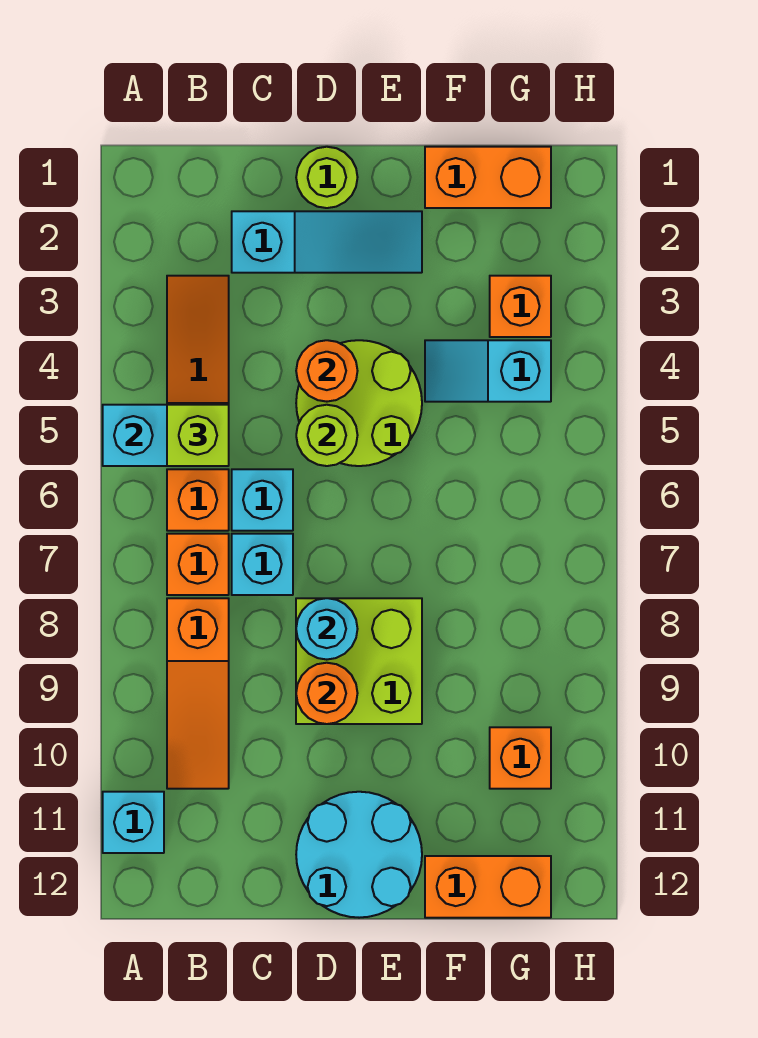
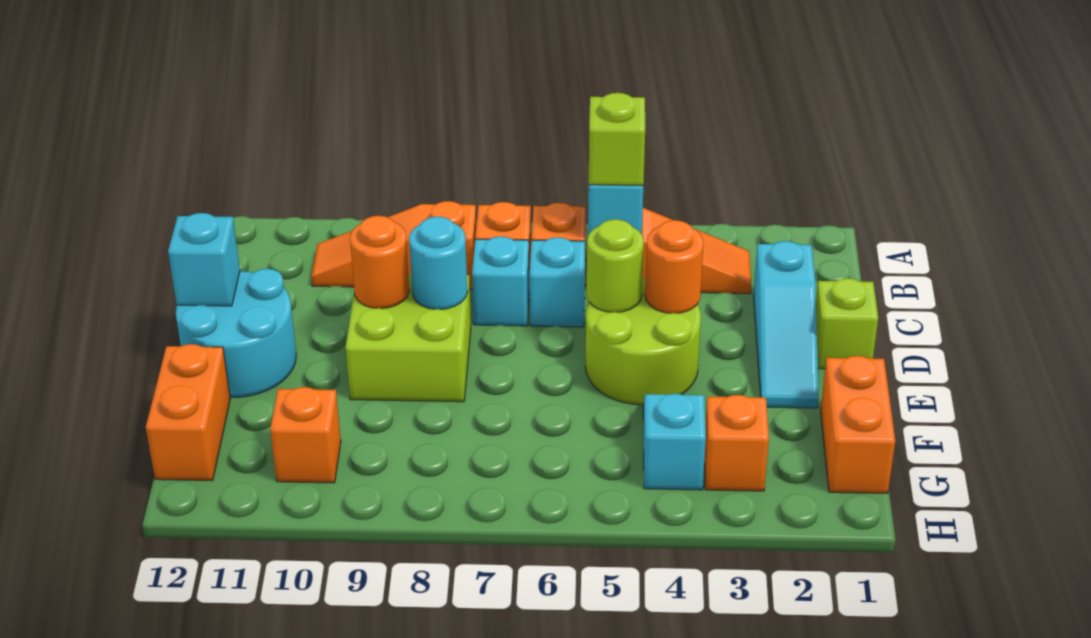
cyan 1x1 brick [103,792,164,853] -> cyan 1x1 brick moved to [168,213,240,306]
lime 1x1 round brick [296,147,358,208] -> lime 1x1 brick [816,278,878,369]

